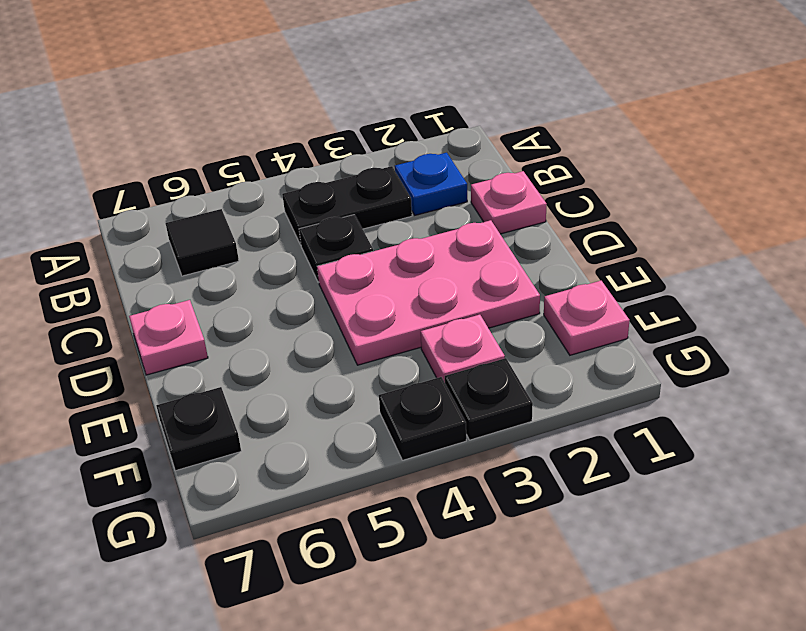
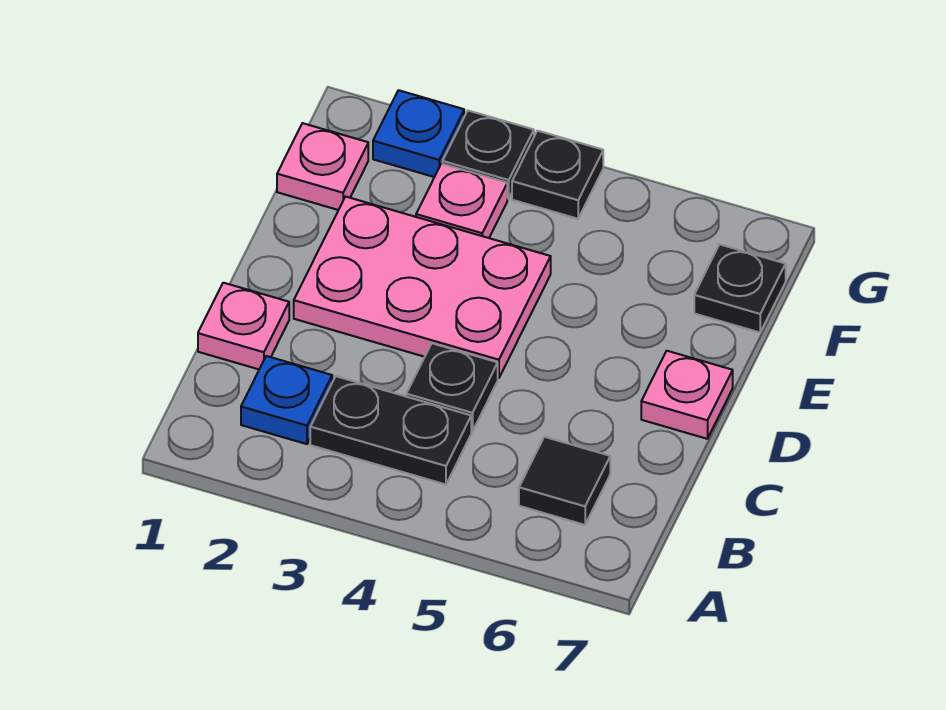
none -> blue 1x1 plate [373,90,464,177]

